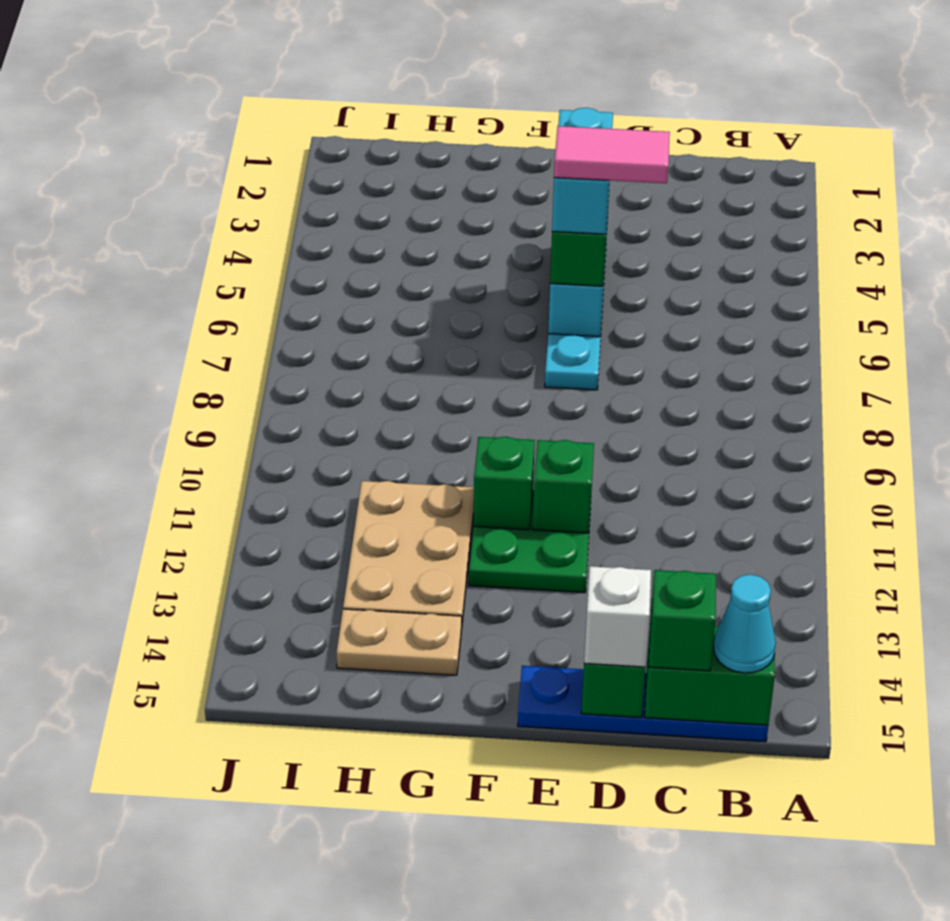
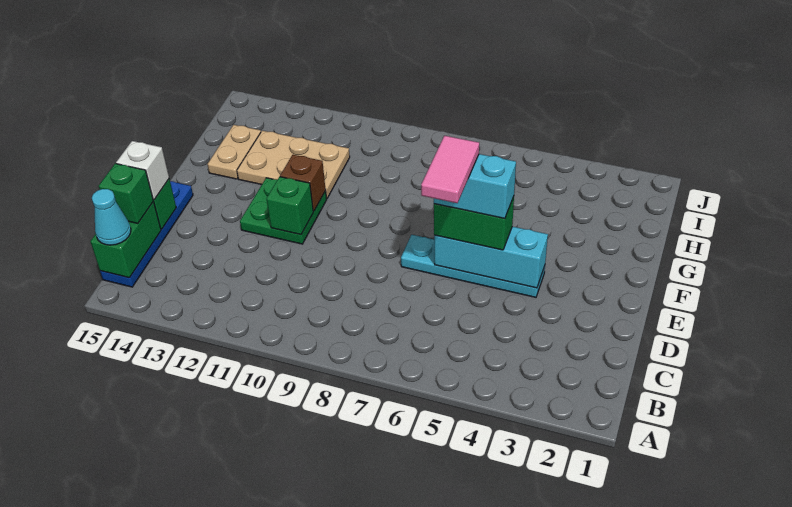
green 1x1 brick [474,437,535,530] -> brown 1x1 brick [280,155,326,211]

